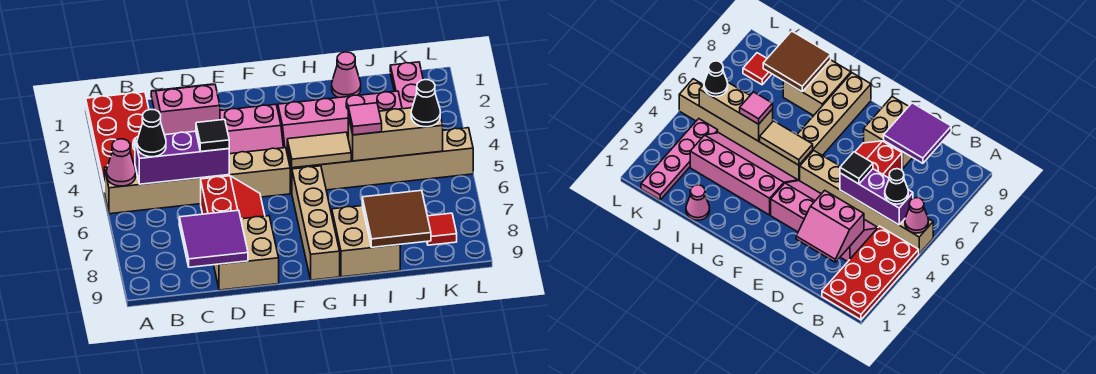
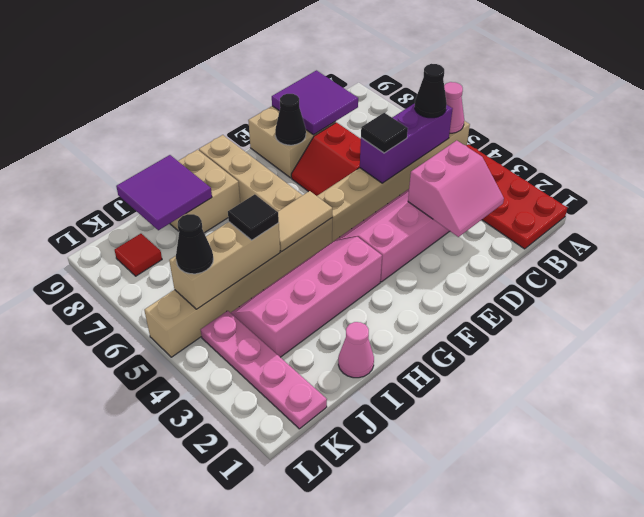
none -> black 1x1 cone [275,94,306,145]
pink 1x1 tile [348,103,382,135] -> black 1x1 tile [228,194,279,240]
brown 2x2 tile [362,190,431,248] -> purple 2x2 tile [116,155,212,230]

